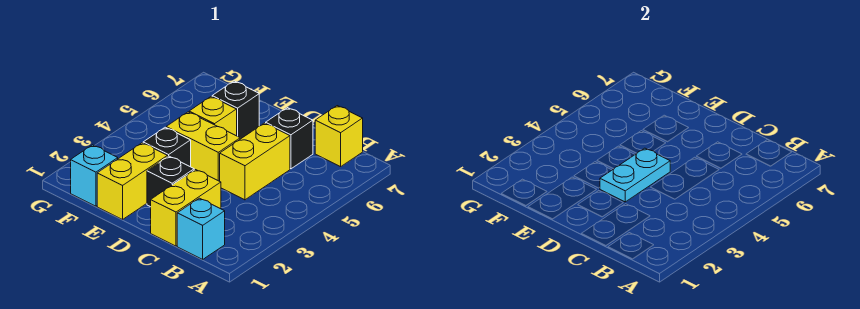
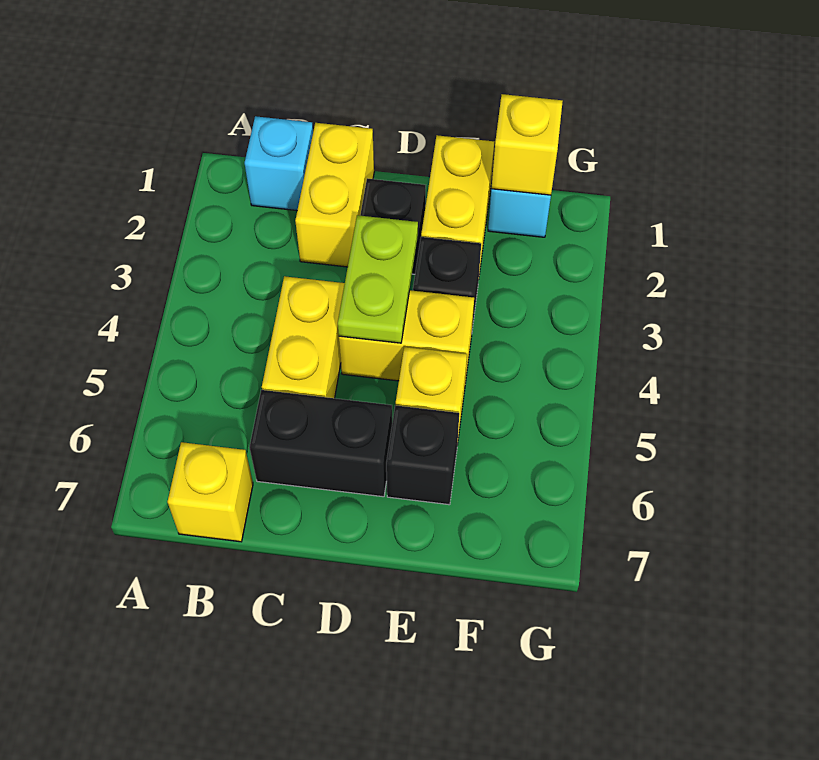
black 1x1 brick [266,108,313,169] -> black 1x2 brick [250,390,392,497]
cyan 1x2 plate [600,148,670,202] -> lime 1x2 plate [338,215,418,343]
none -> yellow 1x1 brick [491,94,563,195]

